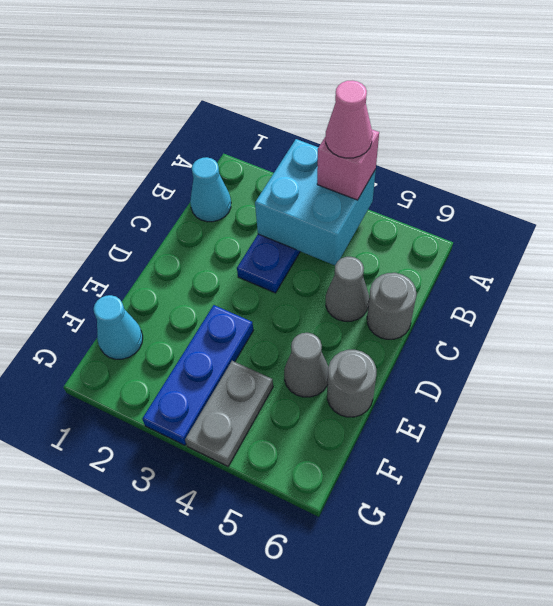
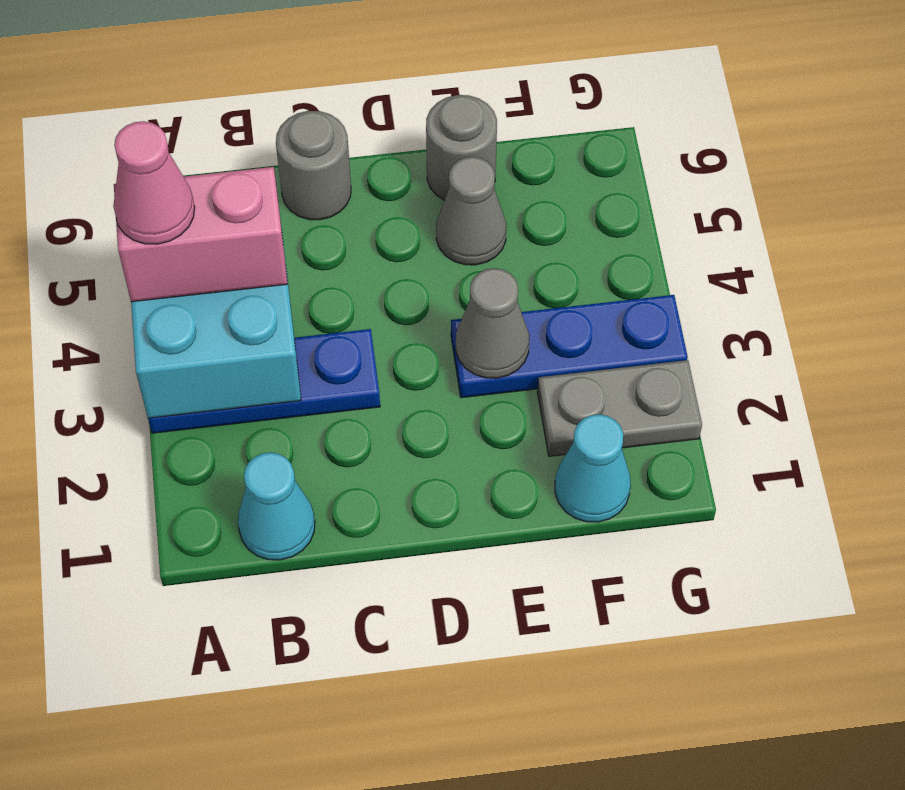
pink 1x1 brick [317,130,379,200] -> pink 1x2 brick [114,167,287,302]
grey 1x1 cone [326,257,369,321] -> grey 1x1 cone moved to [456,268,529,378]
grey 1x2 plate [185,361,273,466] -> grey 1x2 plate moved to [537,360,702,456]

